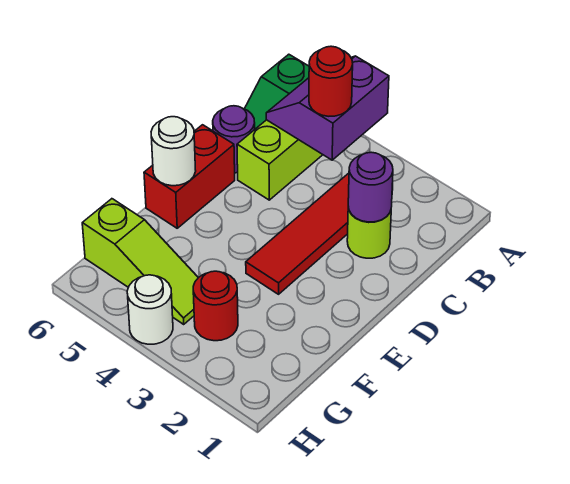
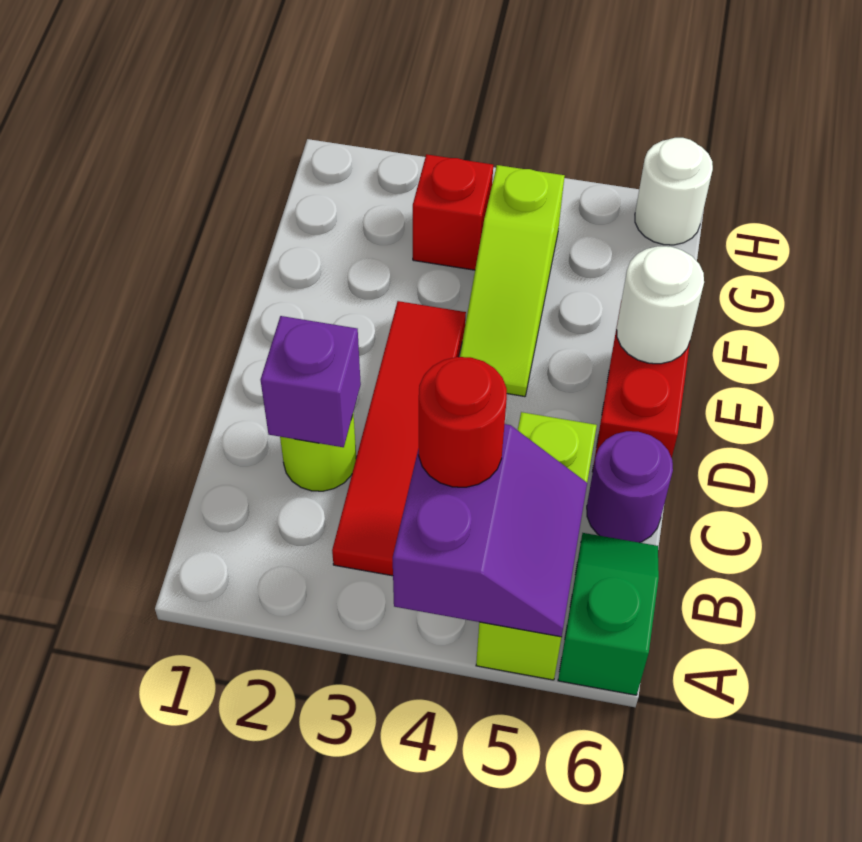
purple 1x1 round brick [348,152,393,222] -> purple 1x1 brick [261,316,361,447]
red 1x1 round brick [193,271,238,341] -> red 1x1 brick [413,154,493,270]
lime 1x3 slope [82,199,198,324] -> lime 1x3 slope turned to [460,165,565,397]
white 1x1 round brick [127,275,173,344] -> white 1x1 round brick moved to [635,138,713,245]

